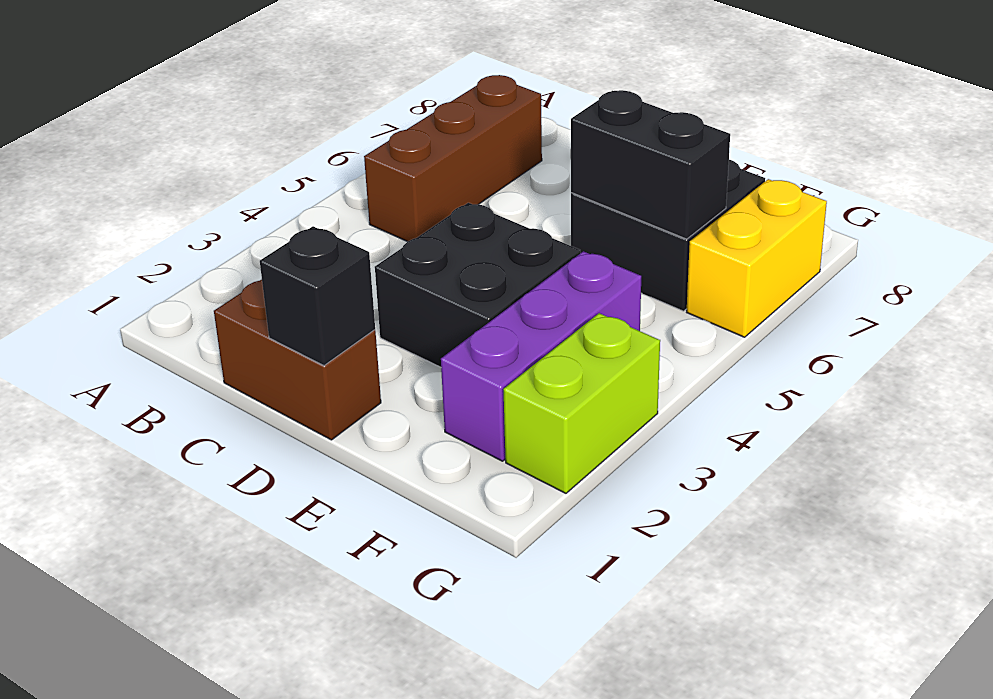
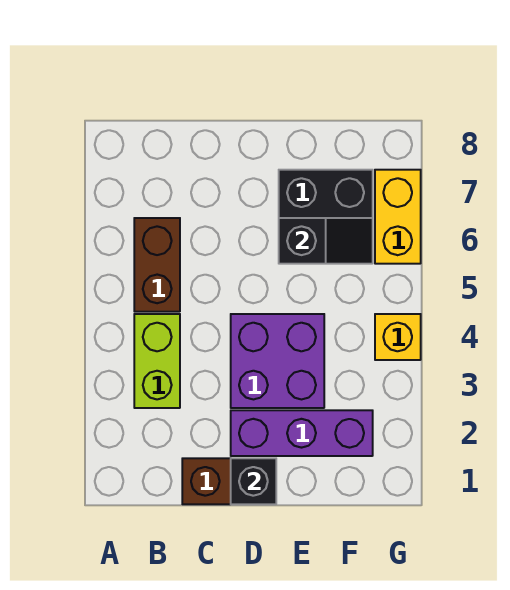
brown 1x3 brick [364,75,542,242] -> brown 1x2 brick [134,218,180,312]
black 2x2 brick [375,203,580,367] -> purple 2x2 brick [231,314,324,408]
black 1x2 brick [571,90,730,239] -> black 1x2 slope [279,218,373,264]
purple 1x3 brick [441,251,641,461] -> purple 1x3 brick turned to [231,410,373,456]
lime 1x2 brick [503,313,660,493] -> lime 1x2 brick moved to [134,314,180,408]
none -> yellow 1x1 brick [375,314,421,360]

